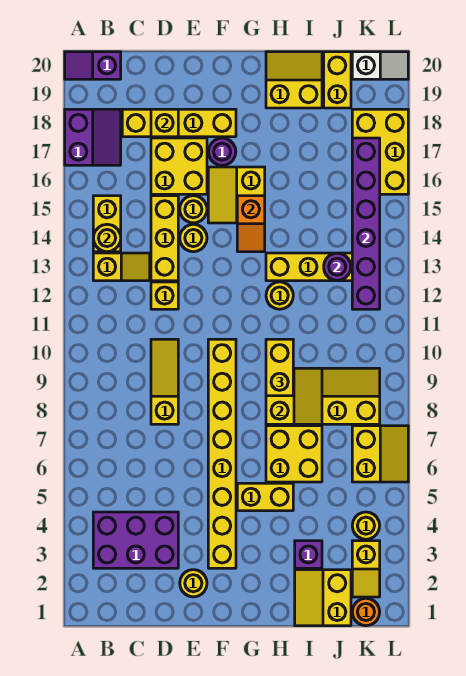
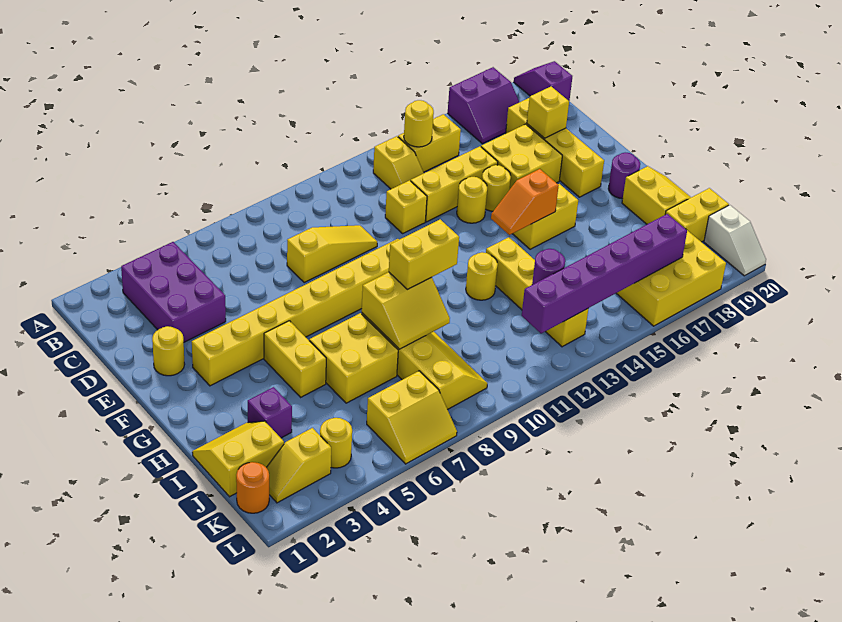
purple 1x1 round brick [209,138,236,165] -> purple 1x1 round brick moved to [608,153,640,199]

